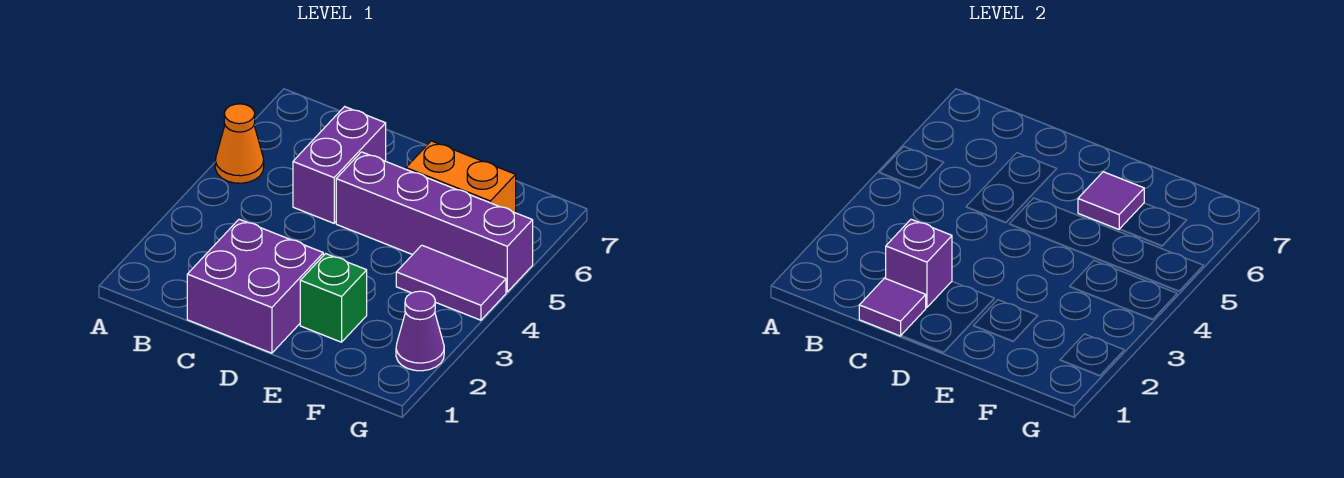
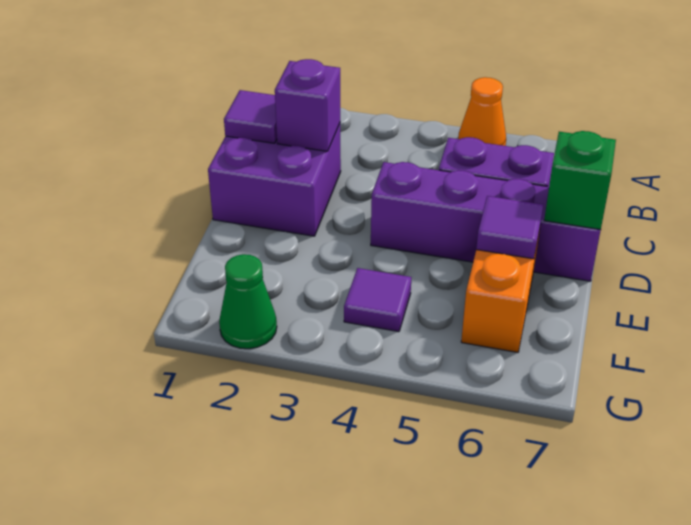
purple 1x4 brick [336,152,533,292] -> purple 1x4 brick turned to [371,162,601,281]
green 1x1 brick [300,254,367,342] -> green 1x1 brick moved to [544,131,616,230]
purple 1x2 tile [396,245,506,320] -> purple 1x1 tile [344,268,411,332]
purple 1x1 cone [396,291,444,371] -> green 1x1 cone [219,254,277,349]

